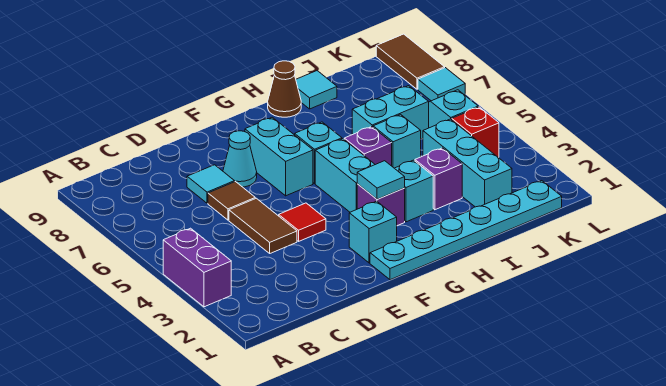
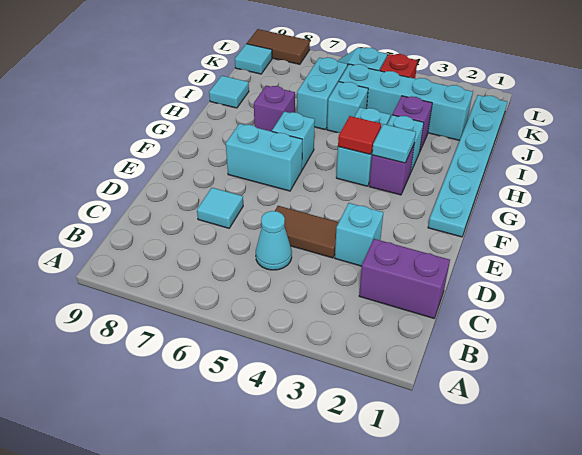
purple 1x2 brick [163,228,231,307] -> purple 1x2 brick moved to [359,239,450,318]
brown 1x1 tile [208,181,255,220] -> none
red 1x1 tile [279,203,326,241] -> red 1x1 tile moved to [338,116,381,154]
cyan 1x1 cone [223,131,257,187] -> cyan 1x1 cone moved to [256,211,292,270]
cyan 1x1 brick [349,201,397,263] -> cyan 1x1 brick moved to [335,203,383,266]
cyan 1x2 brick [315,139,375,212] -> cyan 1x2 brick turned to [336,107,390,186]
purple 1x1 brick [344,127,392,166] -> purple 1x1 brick moved to [254,86,295,131]
brown 1x1 cone [268,61,301,117] -> none
cyan 1x3 brick [423,119,512,207] -> cyan 1x4 brick [339,64,473,140]
cyan 1x1 tile [418,68,465,101] -> cyan 1x1 tile moved to [235,44,272,74]

